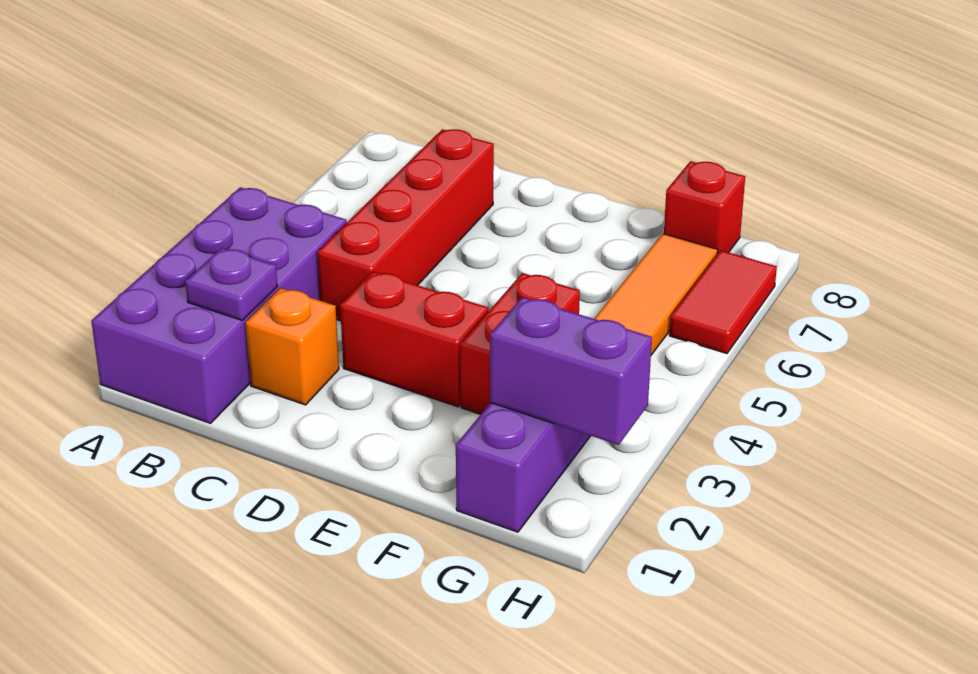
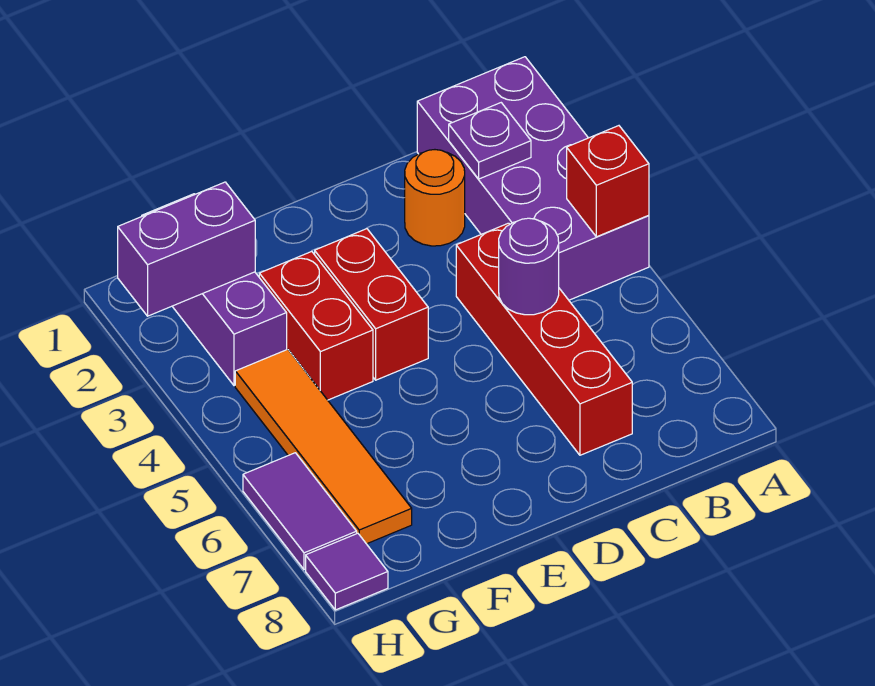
orange 1x1 brick [245,288,339,405] -> orange 1x1 round brick [405,150,465,246]
none -> purple 1x1 round brick [499,218,559,315]
red 1x2 brick [340,271,488,407] -> red 1x2 brick turned to [315,229,428,380]
red 1x1 brick [664,161,745,254] -> red 1x1 brick moved to [567,126,649,237]
red 1x2 tile [669,250,777,354] -> purple 1x2 tile [243,453,357,570]
none -> purple 1x1 tile [306,533,388,610]

